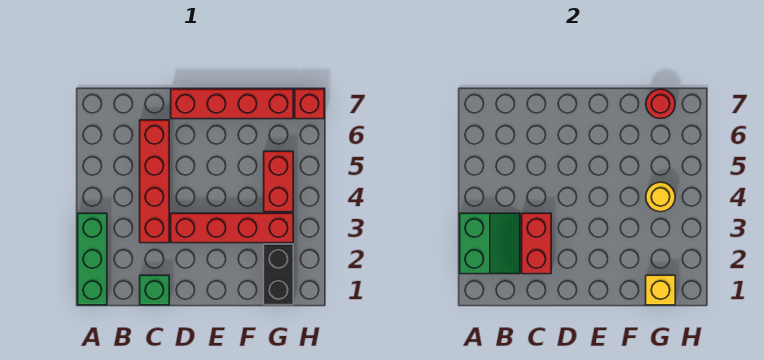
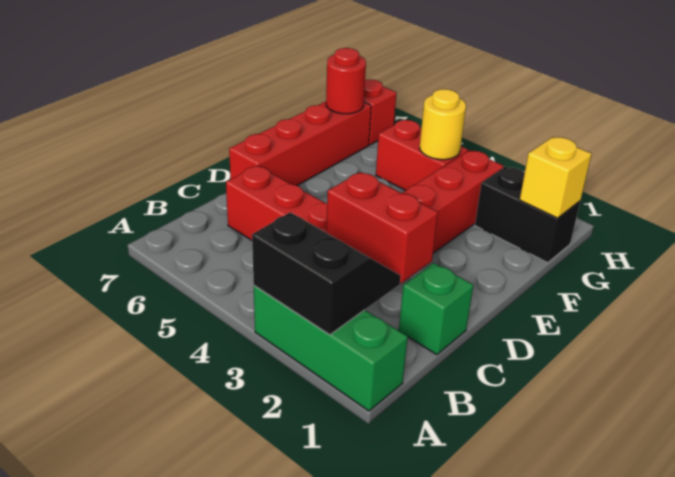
green 2x2 slope [460,213,520,274] -> black 2x2 slope [252,212,401,335]

